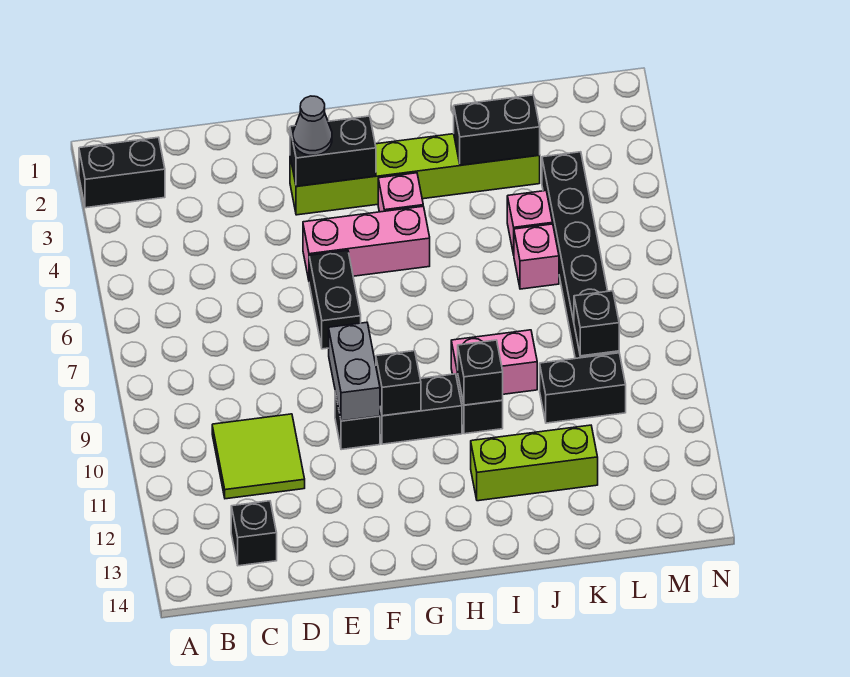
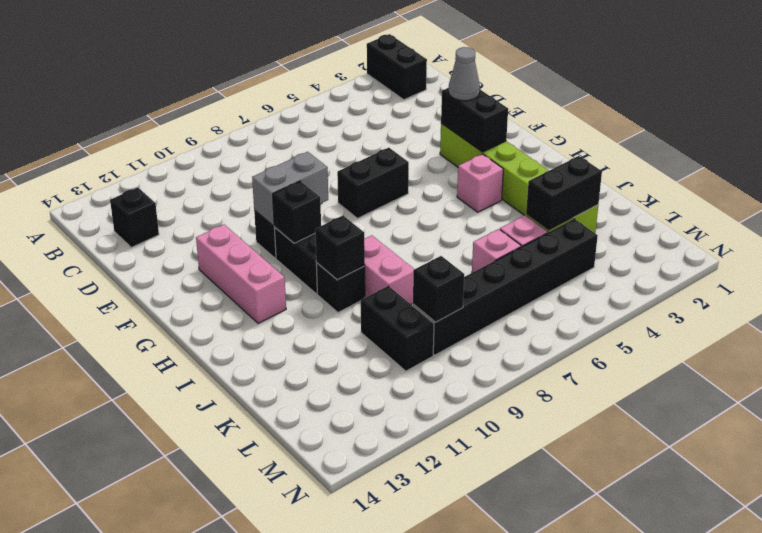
lime 2x2 tile [212,414,305,499] -> none
pink 1x3 brick [303,206,430,280] -> pink 1x3 brick moved to [196,224,286,324]
lime 1x3 brick [471,425,598,501] -> none
black 1x2 brick [454,95,540,165] -> black 1x2 brick turned to [526,156,602,230]

